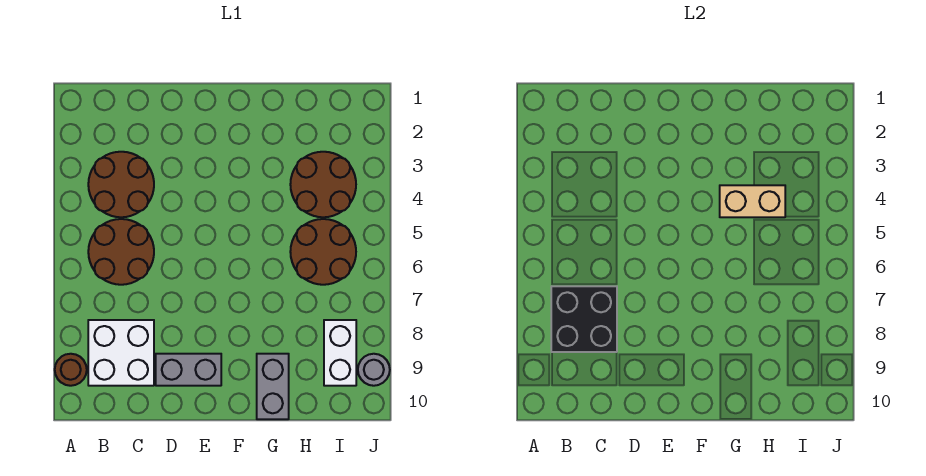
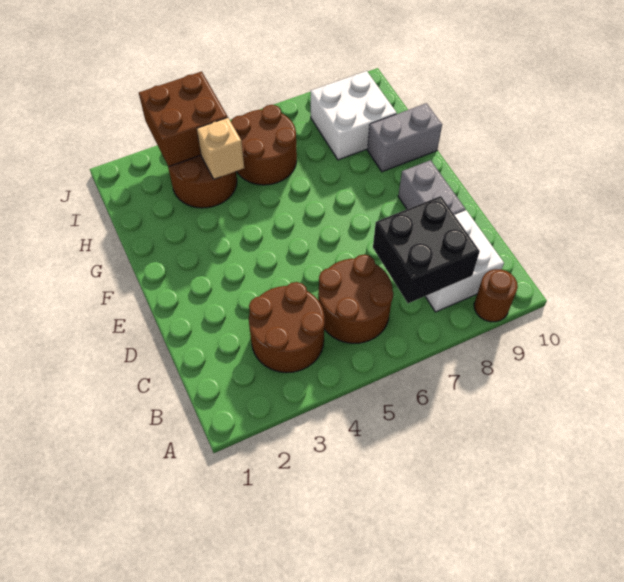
tan 1x2 brick [720,185,785,217] -> tan 1x1 brick [197,118,244,179]
none -> brown 2x2 brick [139,71,228,167]
white 1x2 brick [324,320,356,386] -> white 2x2 brick [311,71,397,160]
grey 1x1 round brick [358,354,390,386] -> none

